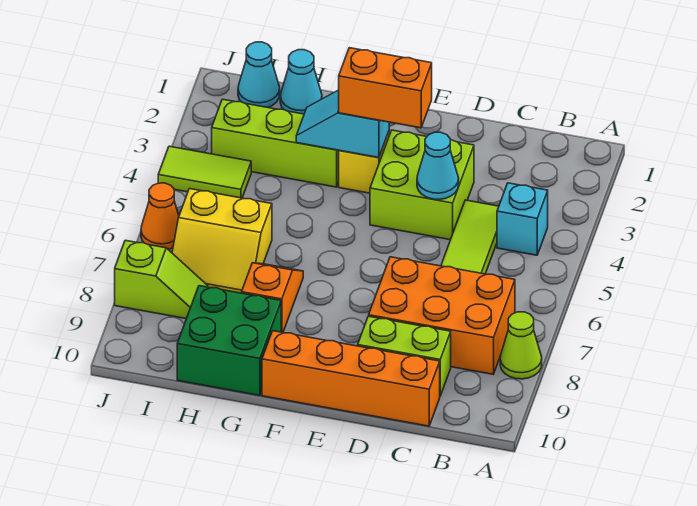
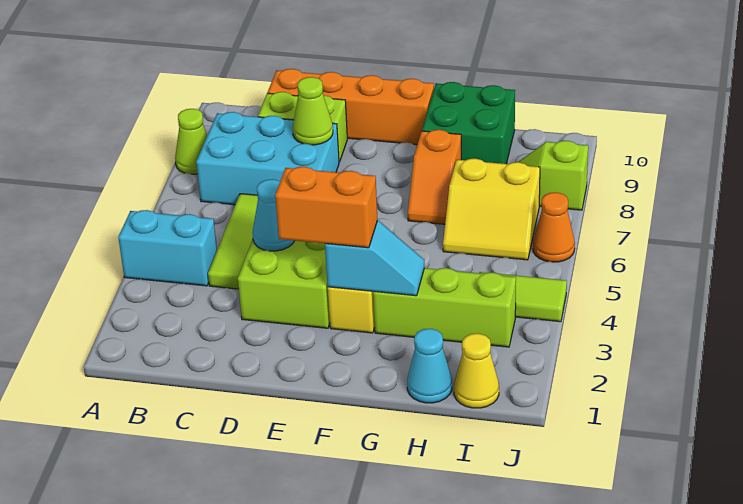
cyan 1x1 brick [497,183,548,255] -> cyan 1x2 brick [118,210,217,286]
orange 2x3 brick [369,257,515,374] -> cyan 2x3 brick [196,112,339,205]
none -> lime 1x1 cone [293,77,333,145]
yellow 2x2 slope [172,189,272,293] -> yellow 2x2 slope turned to [443,159,540,260]
cyan 1x1 cone [238,42,280,108] -> yellow 1x1 cone [454,334,499,408]

